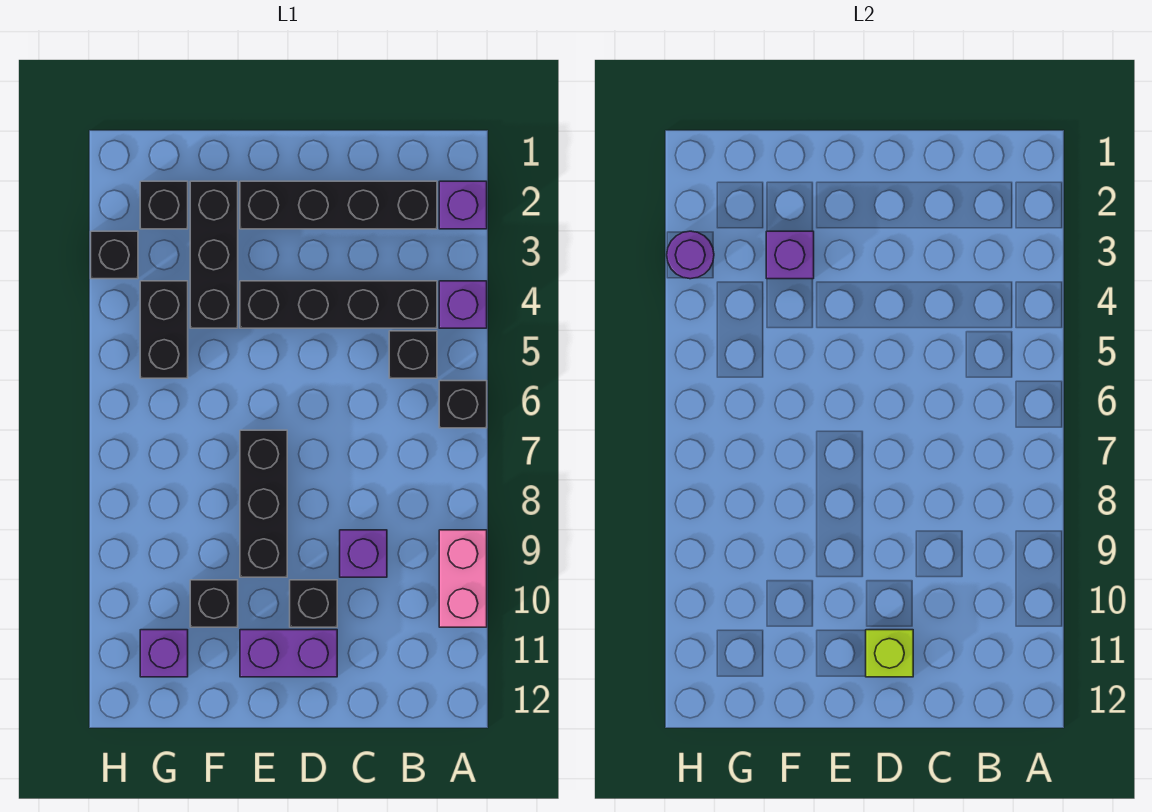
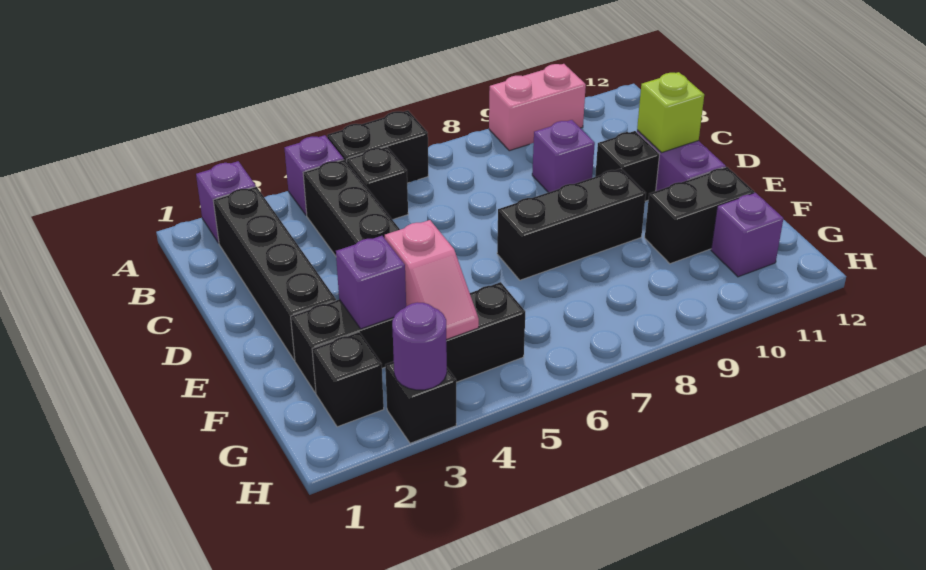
black 1x1 brick [439,381,487,428] -> black 1x2 brick [327,110,428,183]
none -> pink 1x2 slope [385,220,479,340]
black 1x1 brick [190,580,238,627] -> black 1x2 brick [645,167,754,264]

